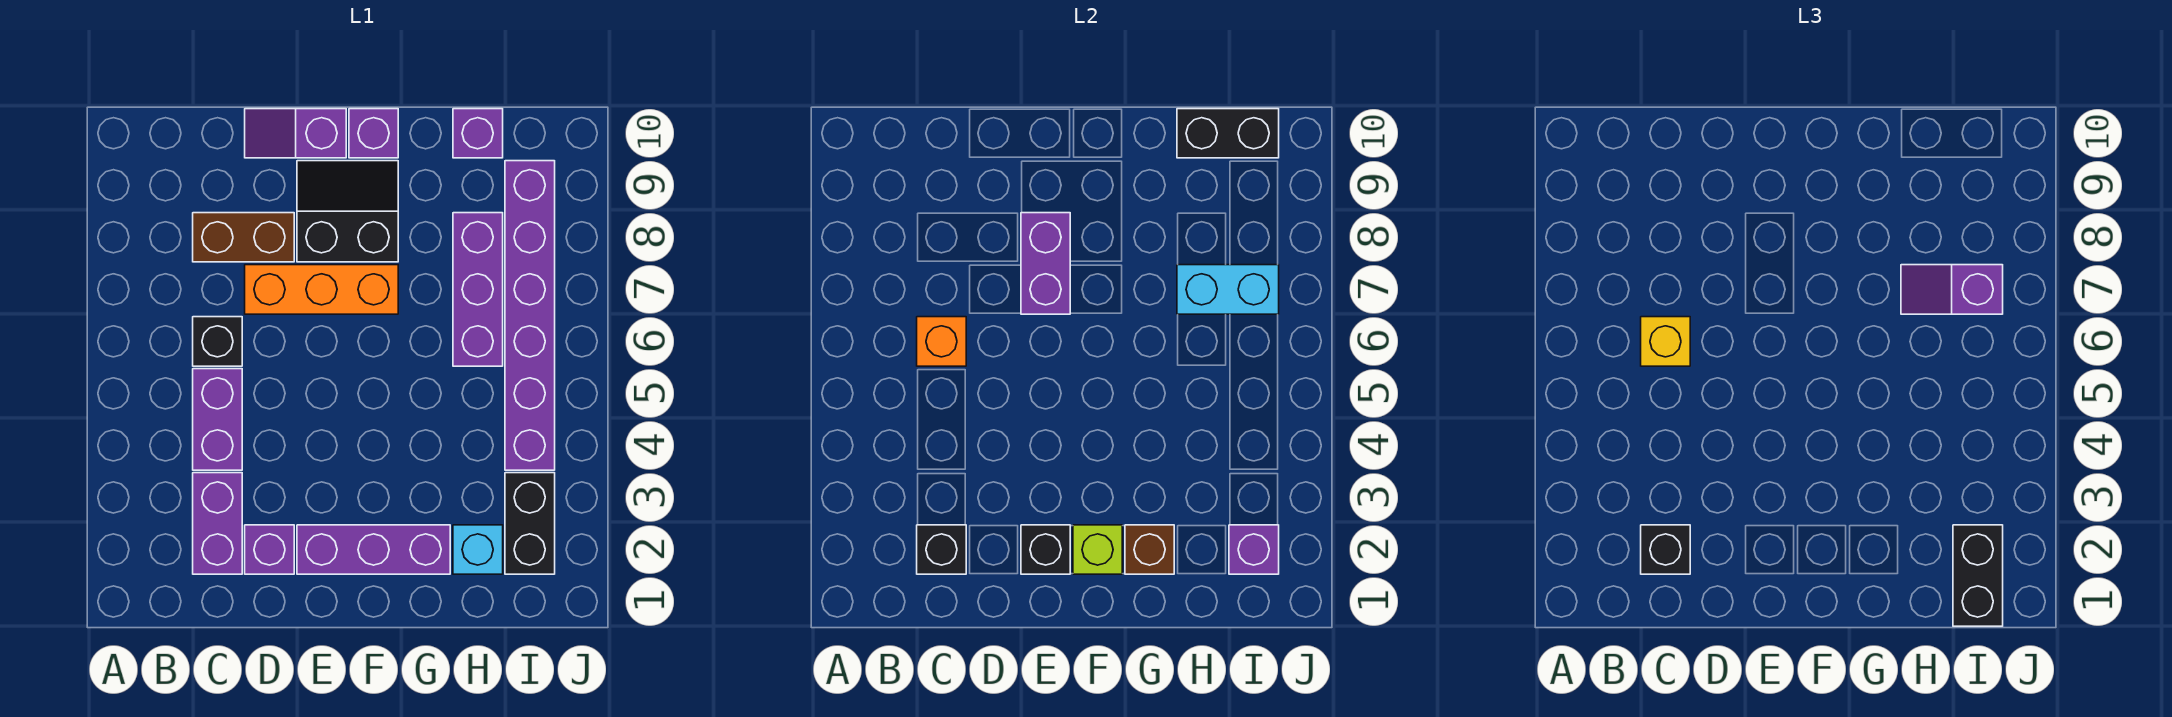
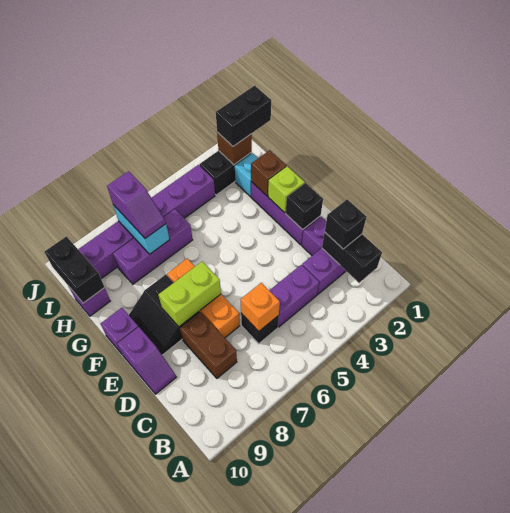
black 1x1 brick [917,525,966,574] -> black 1x2 brick [322,232,382,283]
yellow 1x1 brick [1641,317,1690,366] -> none
purple 1x2 brick [1021,213,1070,314] -> lime 1x2 brick [158,262,221,327]
purple 1x1 brick [1229,525,1279,574] -> brown 1x1 brick [217,132,252,165]

